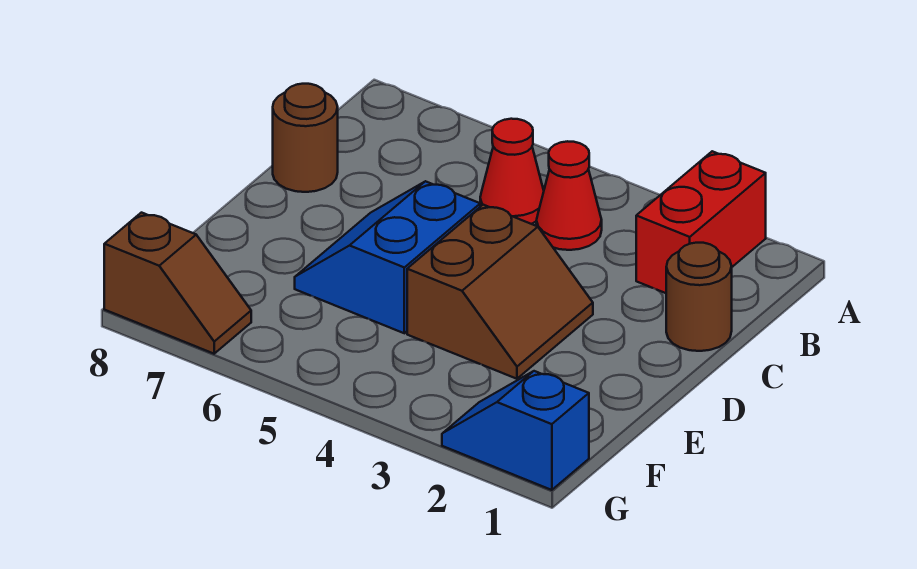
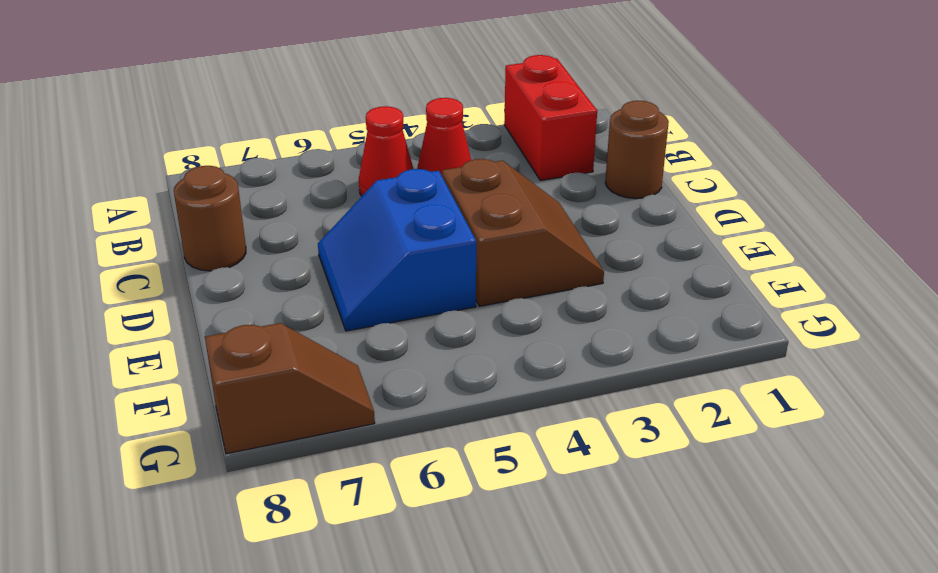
blue 1x2 slope [442,371,589,490] -> none

